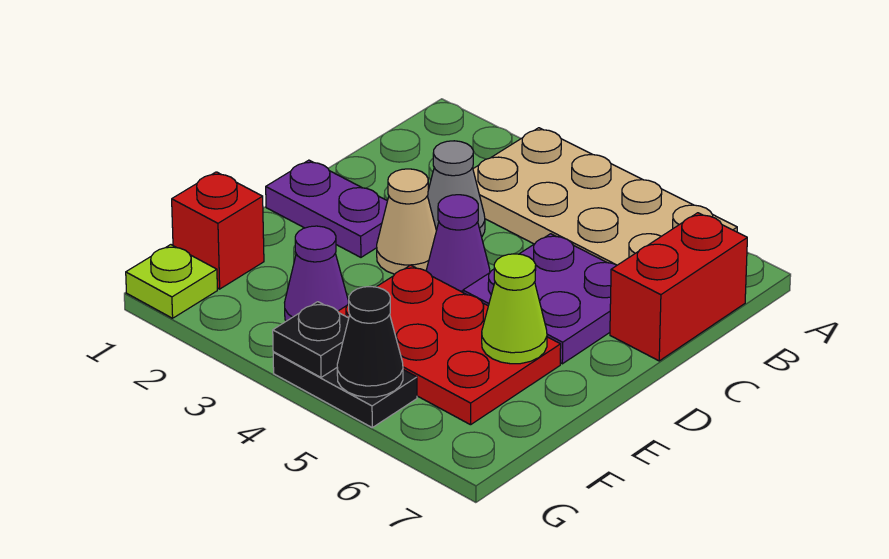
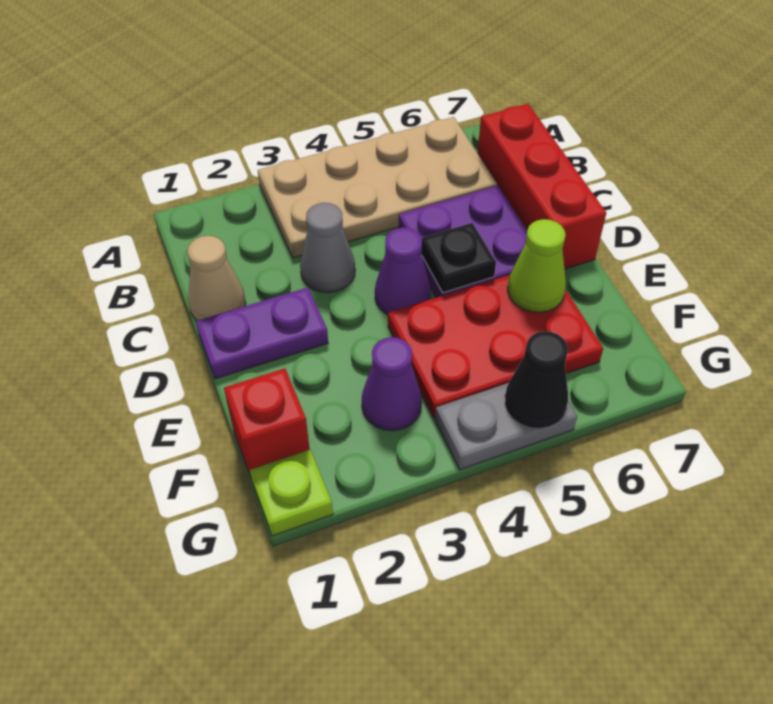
red 1x2 brick [610,213,747,361] -> red 1x3 brick [478,104,606,269]
tan 1x1 cone [377,169,436,274] -> tan 1x1 cone moved to [187,236,246,321]
black 1x2 plate [273,352,417,427] -> grey 1x2 plate [435,383,577,470]
black 1x1 plate [273,302,349,377] -> black 1x1 plate moved to [421,223,496,293]

